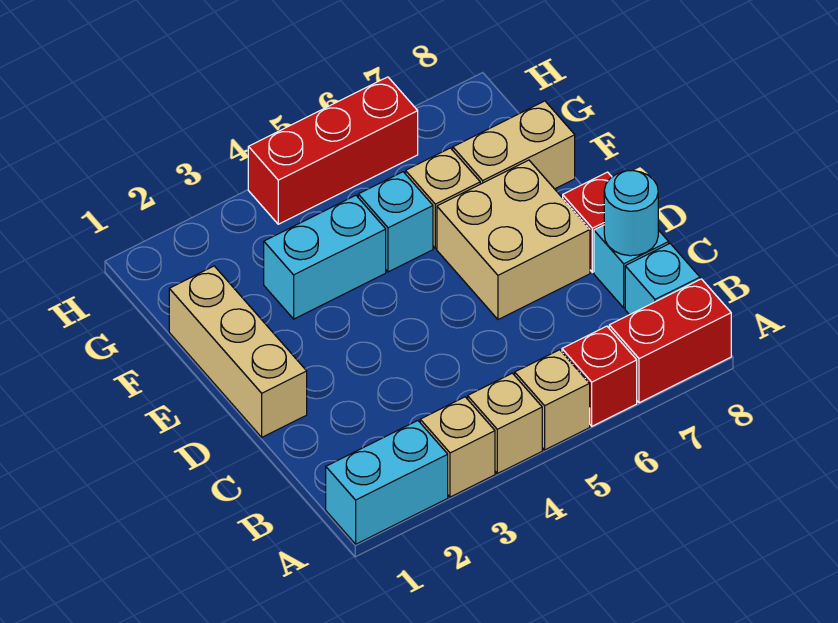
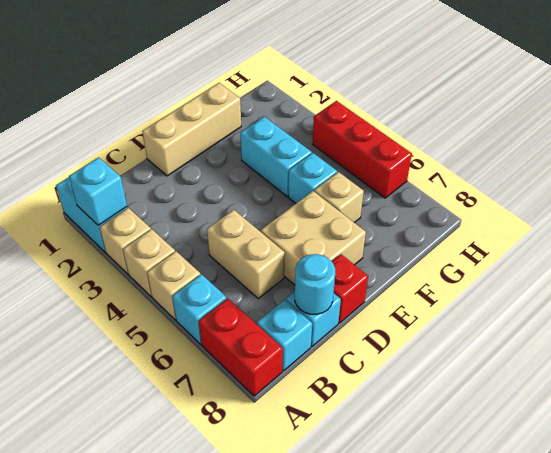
none -> cyan 1x1 brick [69,157,127,225]
red 1x1 brick [562,326,637,426] -> cyan 1x1 brick [172,274,227,344]
tan 1x2 brick [453,101,575,189] -> tan 1x2 brick moved to [207,210,285,298]

